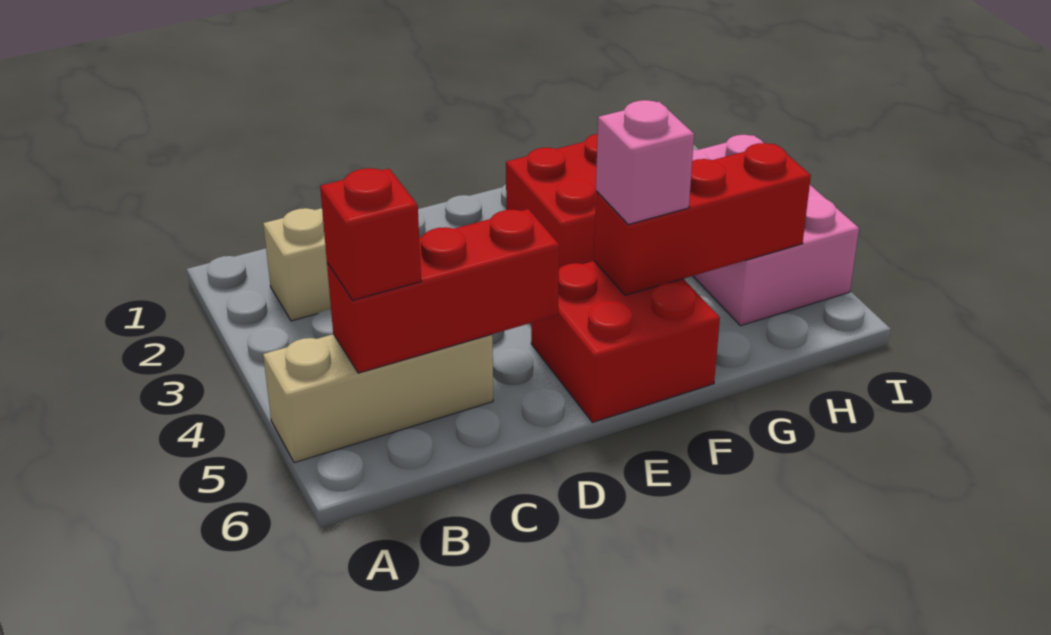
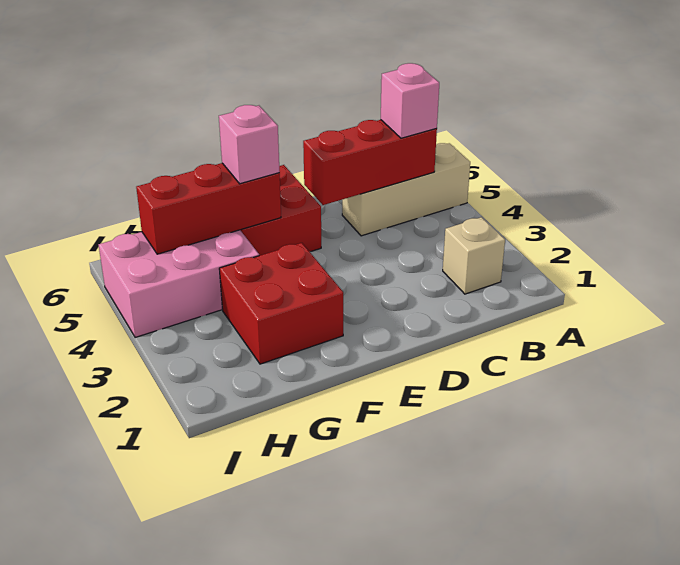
red 1x1 brick [320,168,421,300] -> pink 1x1 brick [381,63,439,138]
pink 2x3 brick [692,135,859,326] -> pink 2x3 brick turned to [99,230,259,338]

